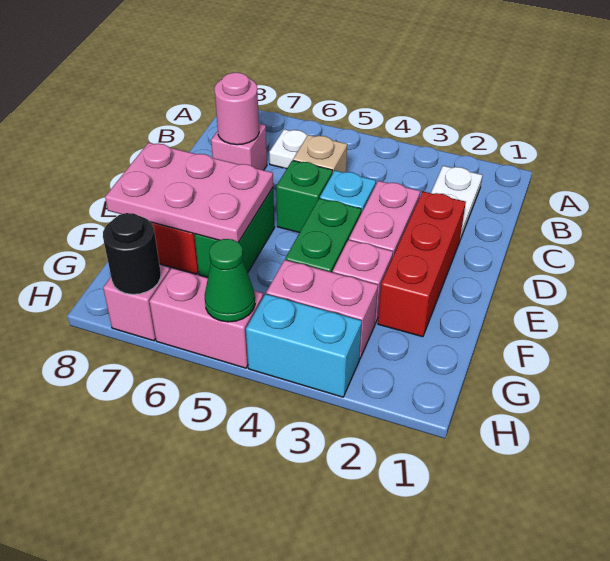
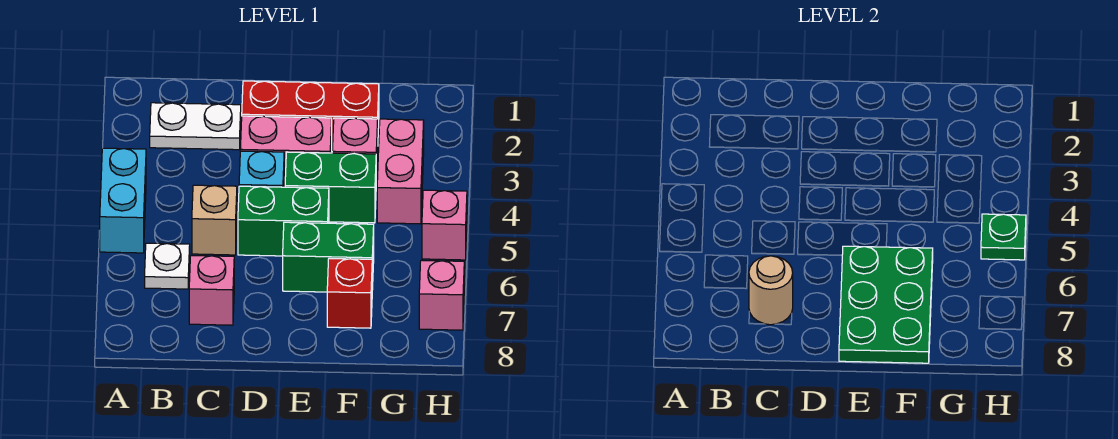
pink 1x1 round brick [214,73,259,145] -> tan 1x1 round brick [749,256,793,325]
green 1x1 brick [276,160,332,233] -> green 1x2 brick [238,186,329,256]
pink 2x3 plate [105,143,273,242] -> green 2x3 plate [839,246,933,363]
cyan 1x2 brick [246,294,362,397] -> cyan 1x2 brick moved to [100,148,146,253]
pink 1x2 brick [149,268,263,368] -> pink 1x1 brick [422,190,467,260]
green 1x1 cone [205,239,255,322] -> green 1x1 plate [981,214,1026,260]
black 1x1 round brick [103,213,161,294] -> none

